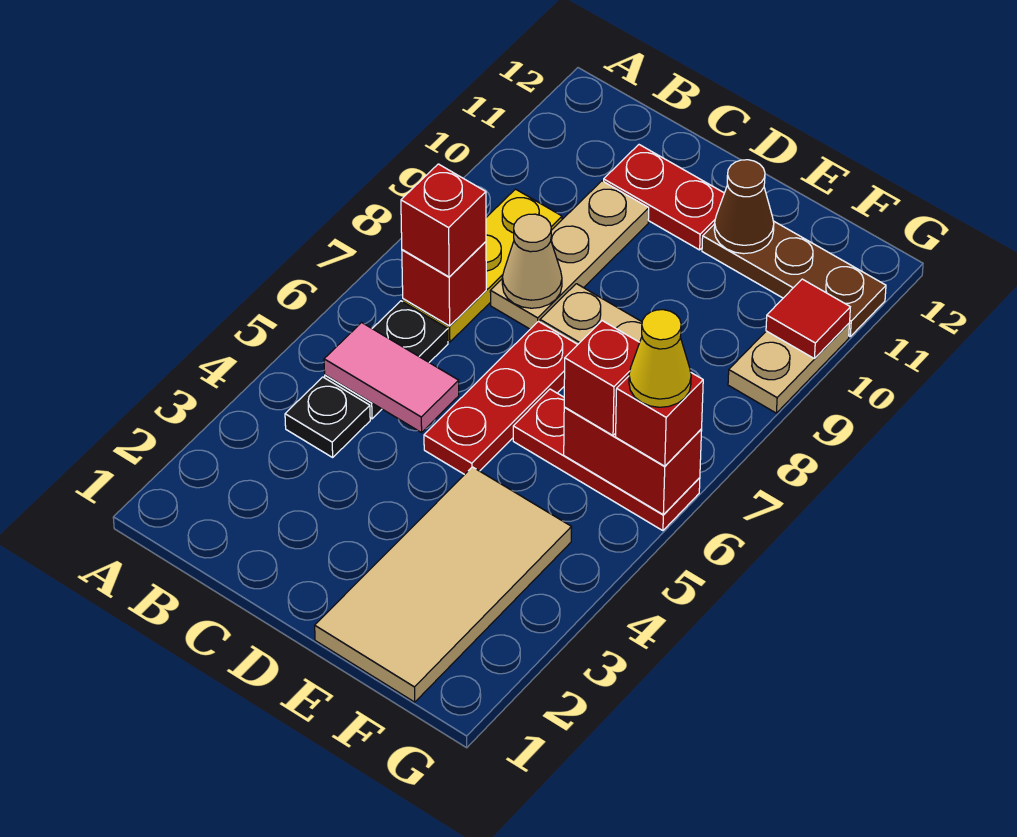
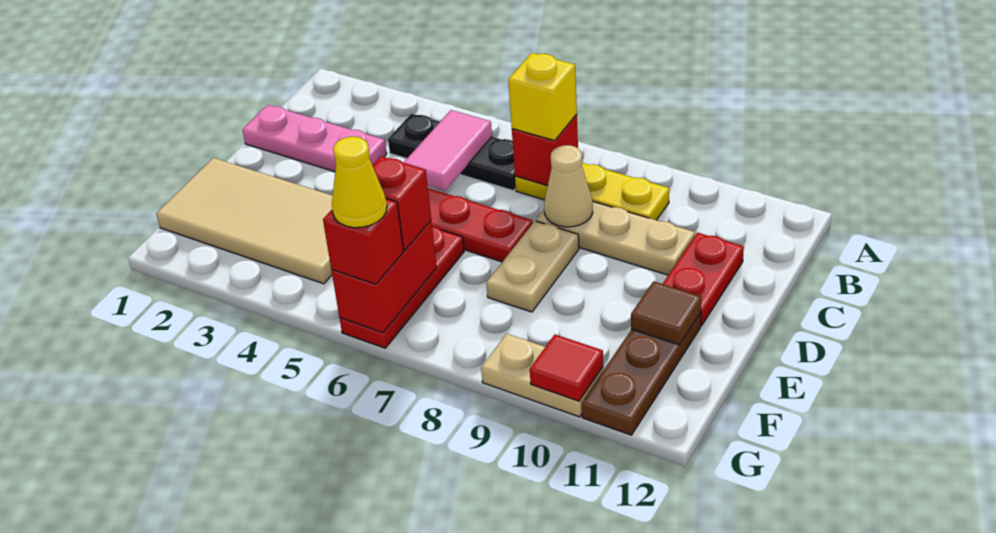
red 1x1 brick [401,164,486,277] -> yellow 1x1 brick [508,53,577,141]
none -> pink 1x3 plate [243,105,387,172]
brown 1x1 cone [714,160,774,254] -> brown 1x1 tile [631,281,701,345]

